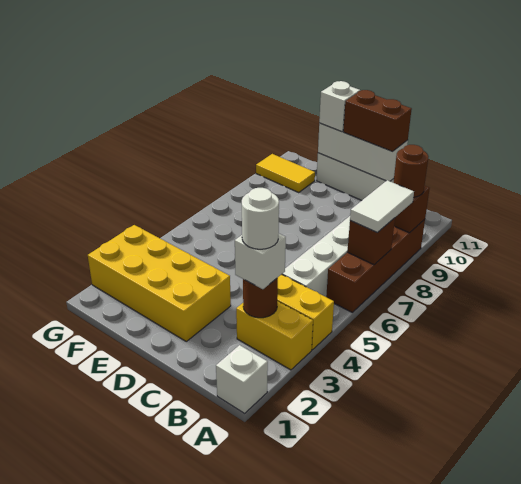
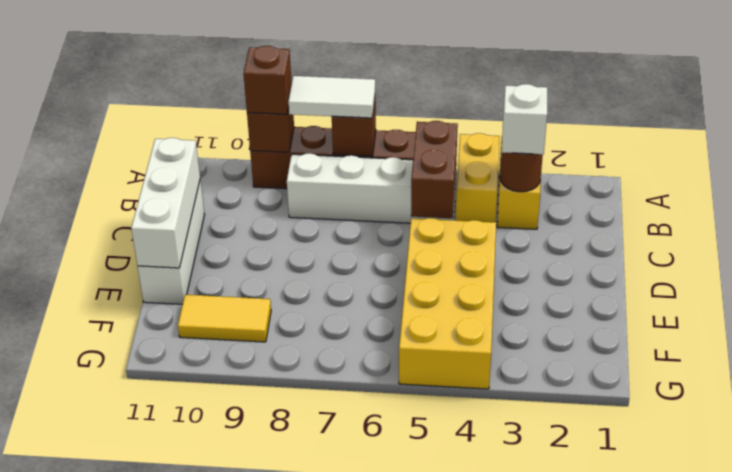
white 1x1 brick [216,345,268,413] -> none
brown 1x1 round brick [393,145,428,197] -> brown 1x1 brick [243,46,292,114]
white 1x1 round brick [242,188,279,249] -> none
brown 1x2 brick [343,90,412,152] -> brown 1x2 brick moved to [411,121,458,218]
yellow 2x4 brick [88,225,231,341] -> yellow 2x4 brick moved to [399,218,496,389]
white 1x1 brick [319,81,360,132] -> none
yellow 1x2 tile [256,154,315,192] -> yellow 1x2 tile turned to [178,295,271,342]

